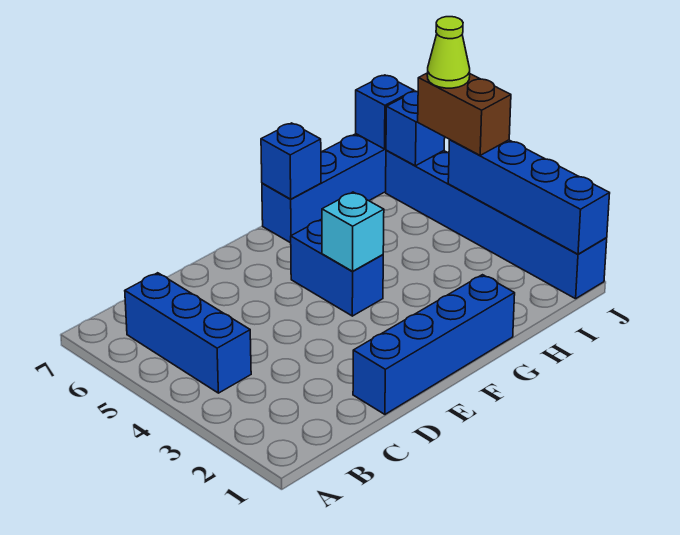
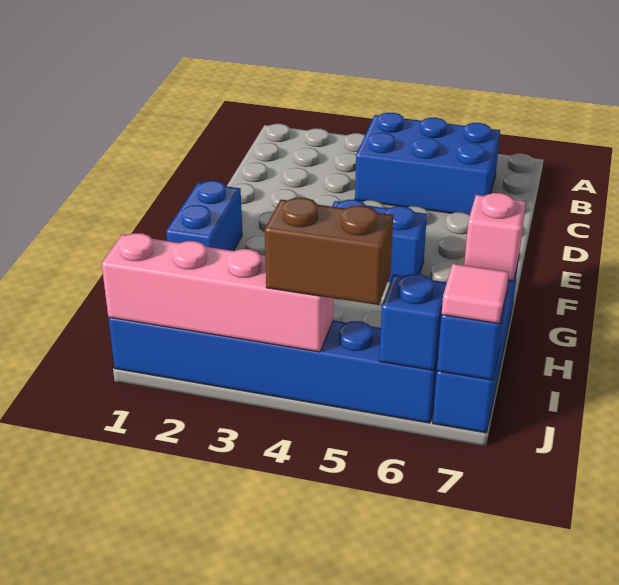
blue 1x3 brick [125,273,251,393] -> blue 2x3 brick [355,113,500,215]
blue 1x4 brick [353,275,515,414] -> blue 1x2 brick [166,181,242,251]
cyan 1x1 brick [322,192,384,271] -> none
blue 1x1 brick [261,123,321,199] -> pink 1x1 brick [464,193,526,281]
blue 1x4 brick [448,140,610,254] -> pink 1x4 brick [102,233,334,352]
lime 1x1 cone [427,17,470,88] -> none
none -> pink 1x1 tile [442,264,509,324]

